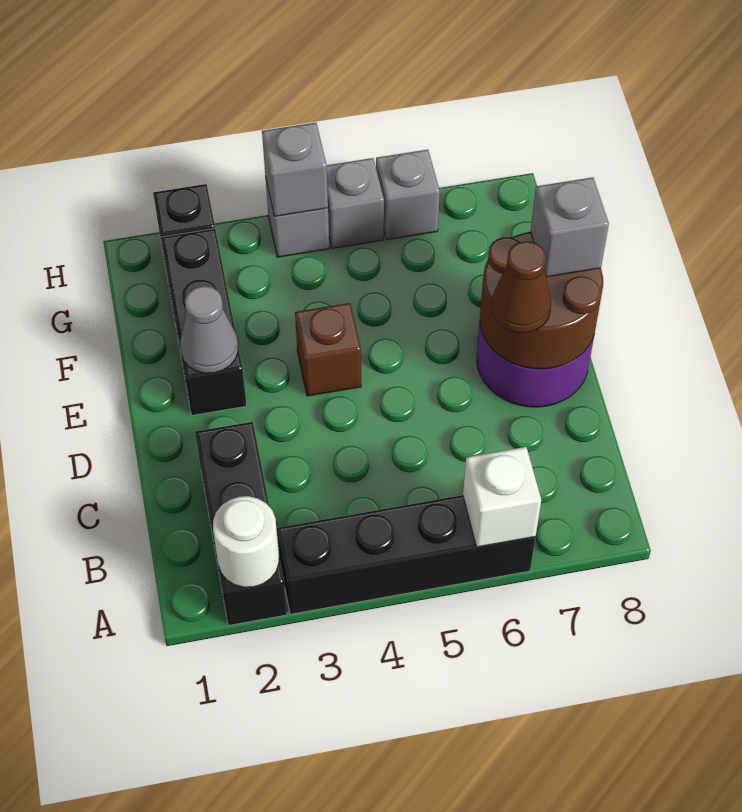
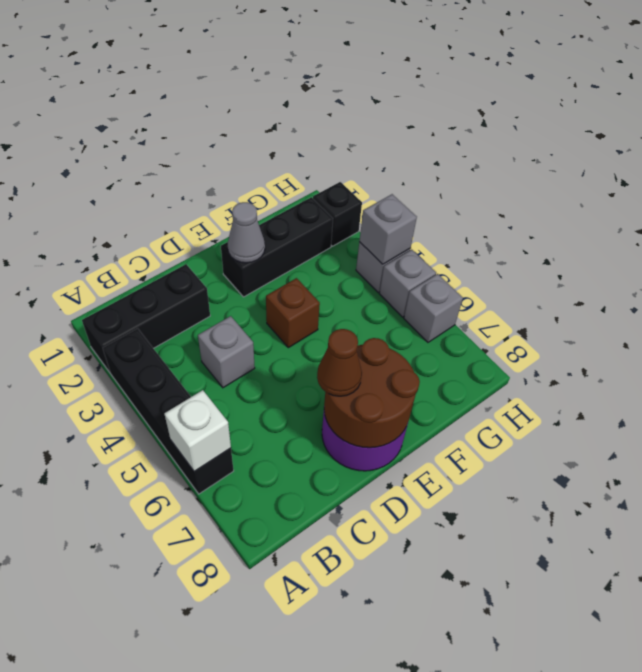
white 1x1 round brick [213,496,279,587] -> none
grey 1x1 brick [530,177,609,277] -> grey 1x1 brick moved to [198,316,255,388]

